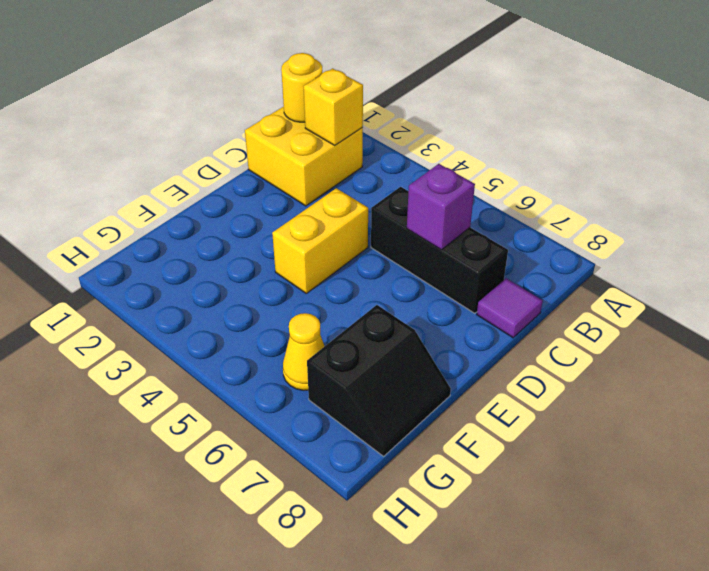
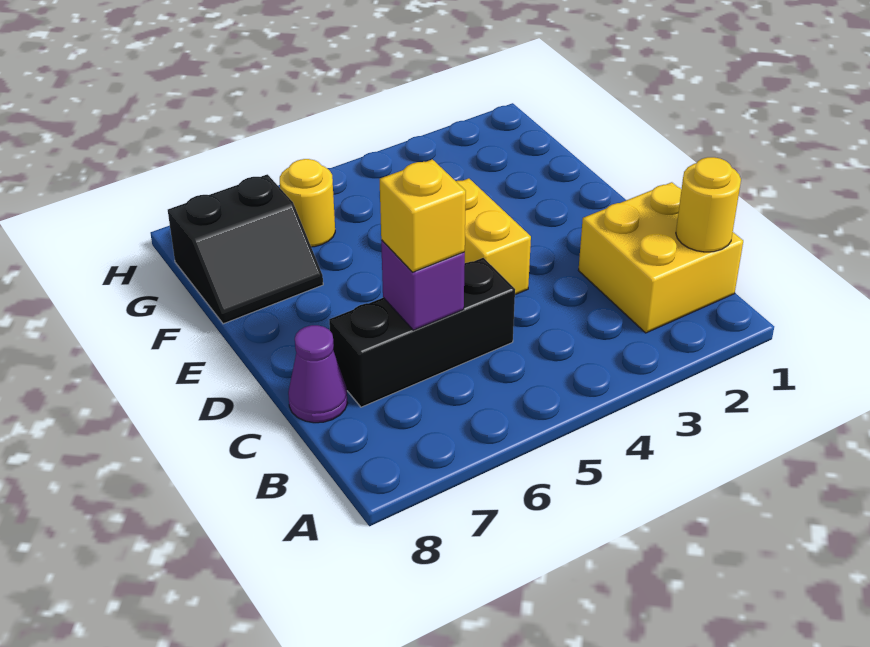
yellow 1x1 brick [304,68,363,145] -> yellow 1x1 brick moved to [380,159,466,272]
purple 1x1 tile [477,278,543,338] -> purple 1x1 cone [288,325,347,423]
black 2x2 slope [307,305,451,456] -> black 2x2 slope turned to [168,174,323,324]
yellow 1x1 cone [283,313,325,390] -> yellow 1x1 round brick [280,159,335,247]

